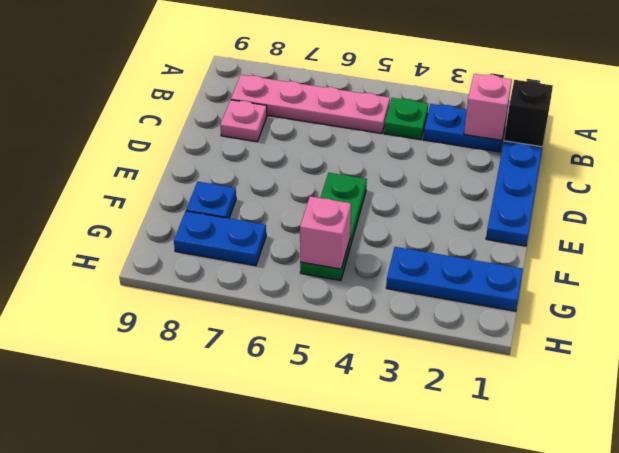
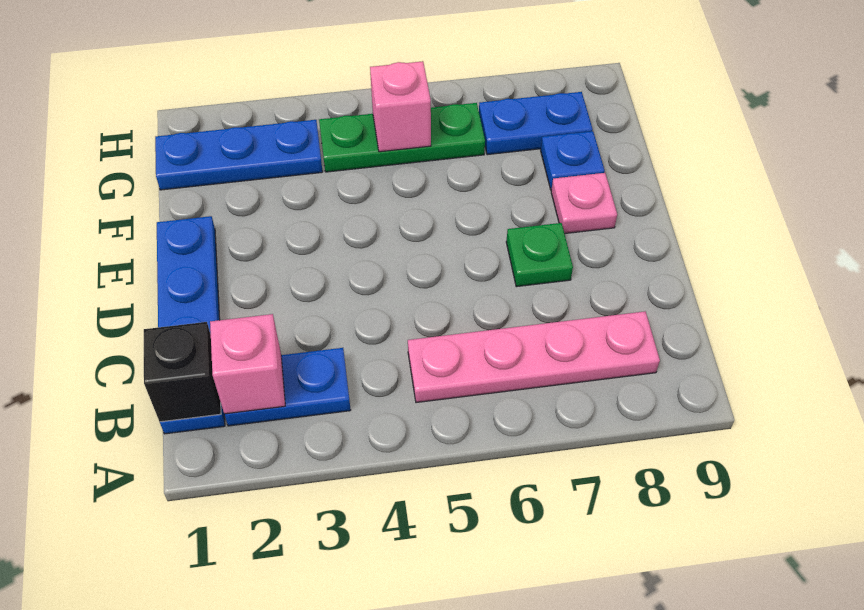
green 1x1 plate [384,98,428,140] -> green 1x1 plate moved to [506,223,573,287]
pink 1x1 plate [220,100,267,142] -> pink 1x1 plate moved to [551,173,617,234]
green 1x3 plate [300,173,367,281] -> green 1x3 plate turned to [319,103,485,172]

